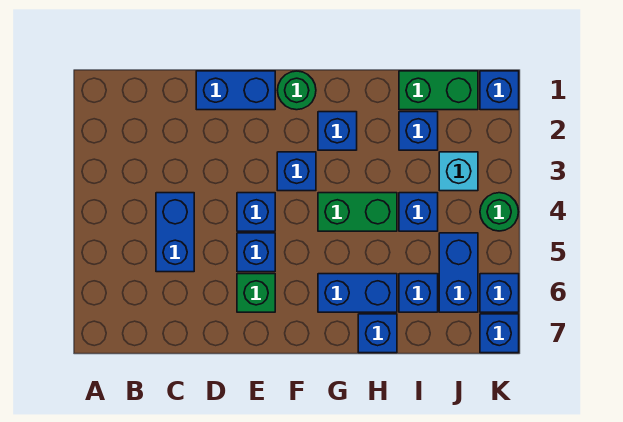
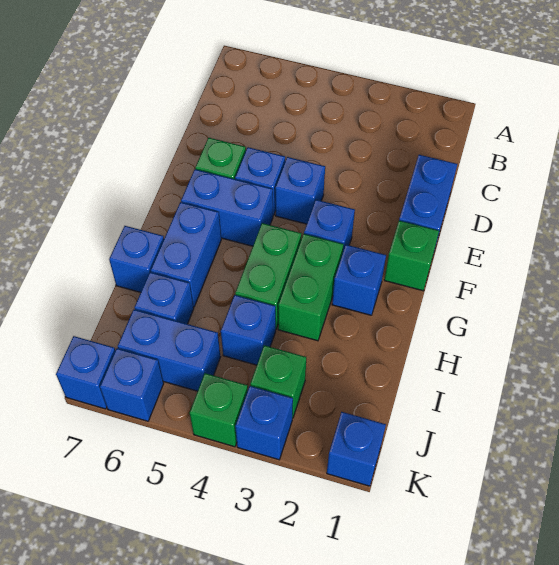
blue 1x2 brick [156,193,194,272] -> blue 1x2 brick moved to [181,169,273,246]
green 1x1 round brick [277,71,316,110] -> green 1x1 brick [384,221,439,291]
green 1x2 brick [399,71,478,110] -> green 1x2 brick moved to [278,234,344,341]
blue 1x1 brick [399,112,438,150] -> blue 1x1 brick moved to [235,386,293,460]
cyan 1x1 brick [439,152,478,191] -> green 1x1 brick [250,345,306,418]
green 1x1 round brick [480,193,518,231] -> green 1x1 brick [190,373,248,447]

